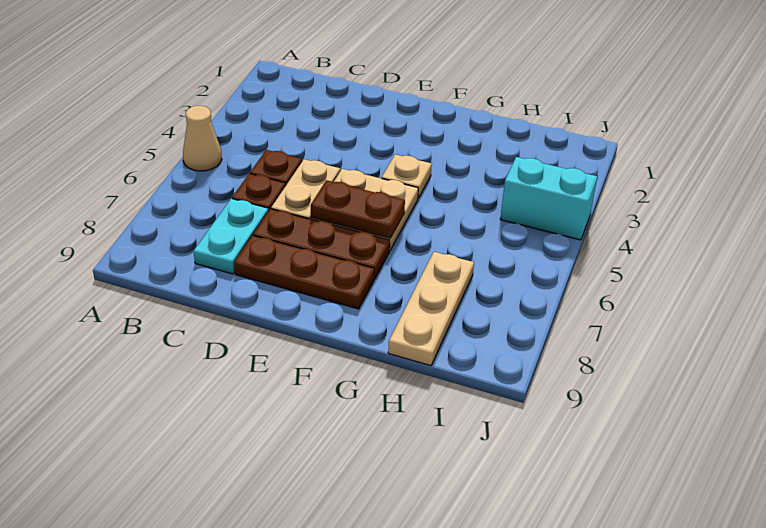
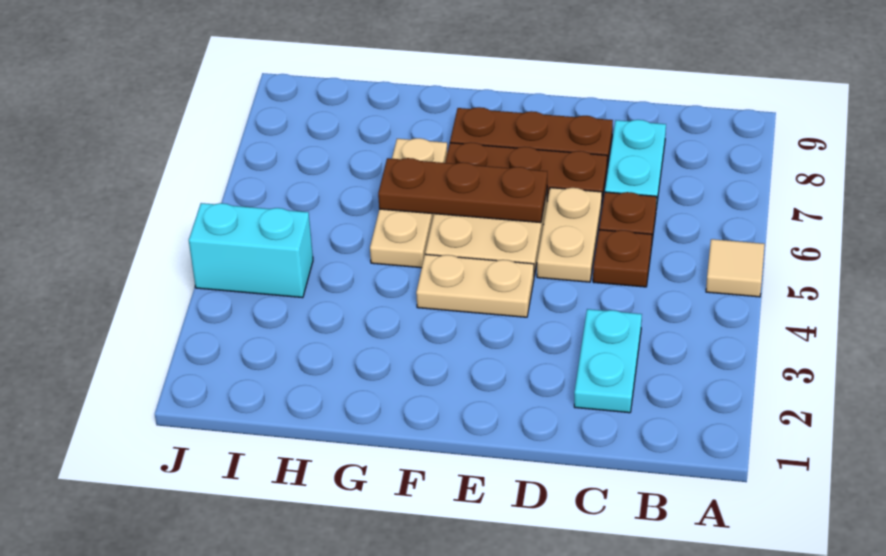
tan 1x1 cone [183,106,222,171] -> tan 1x1 tile [706,239,765,297]
none -> cyan 1x2 plate [574,309,642,413]
brown 1x2 plate [311,180,405,238] -> brown 1x3 plate [378,158,547,223]
tan 1x1 plate [382,155,432,198] -> tan 1x2 plate [416,254,534,317]
tan 1x3 plate [388,252,474,366] -> tan 1x3 plate moved to [370,138,447,268]

